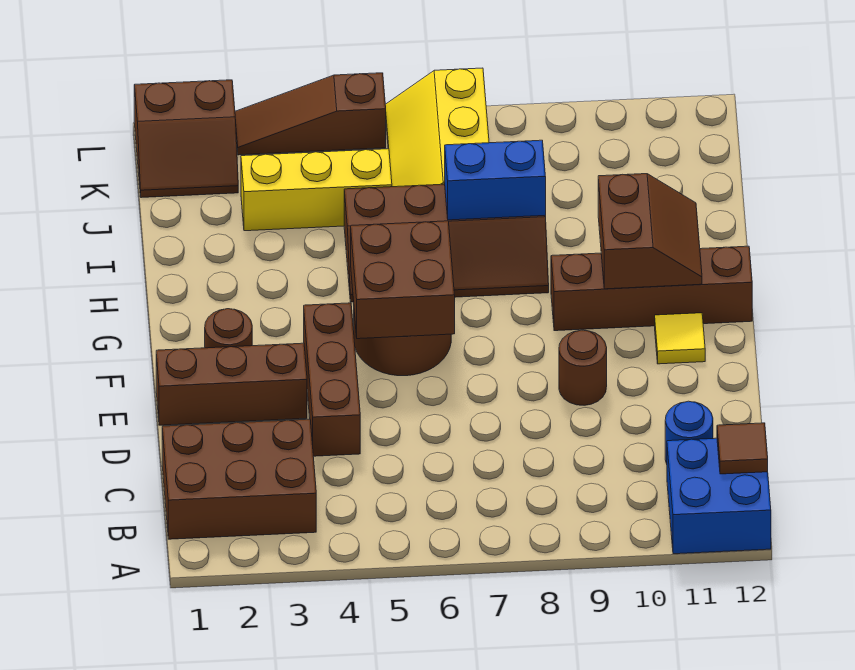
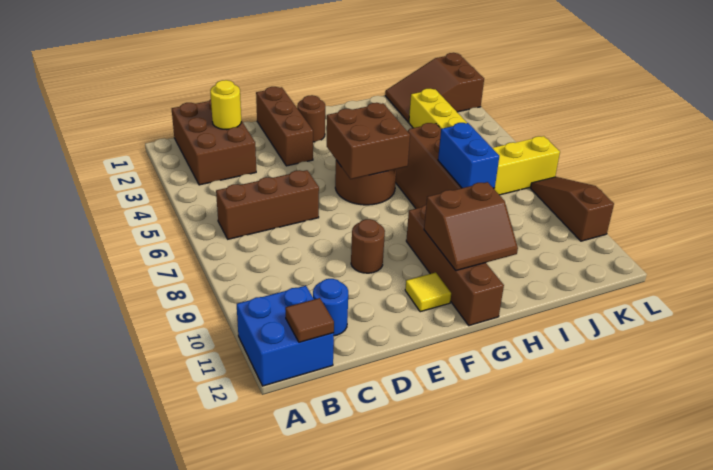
none -> yellow 1x1 round brick [210,80,241,130]
brown 1x3 brick [304,303,360,456] -> brown 1x3 brick moved to [216,170,319,239]
brown 2x2 slope [134,80,238,198] -> brown 2x3 slope [385,53,484,122]
brown 1x3 slope [235,73,386,155] -> brown 1x3 slope moved to [530,177,614,241]

